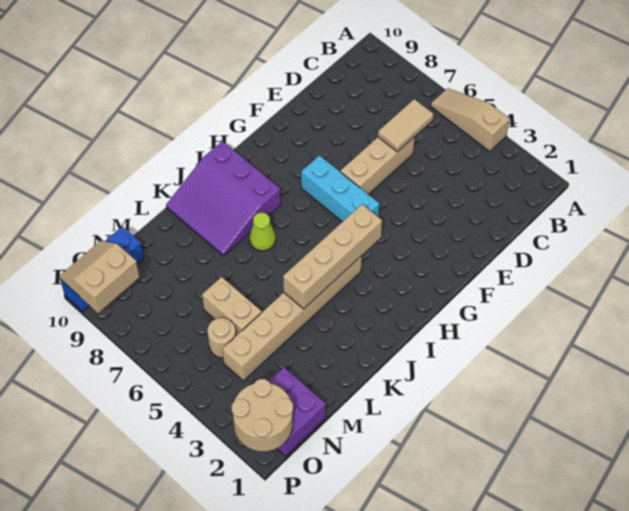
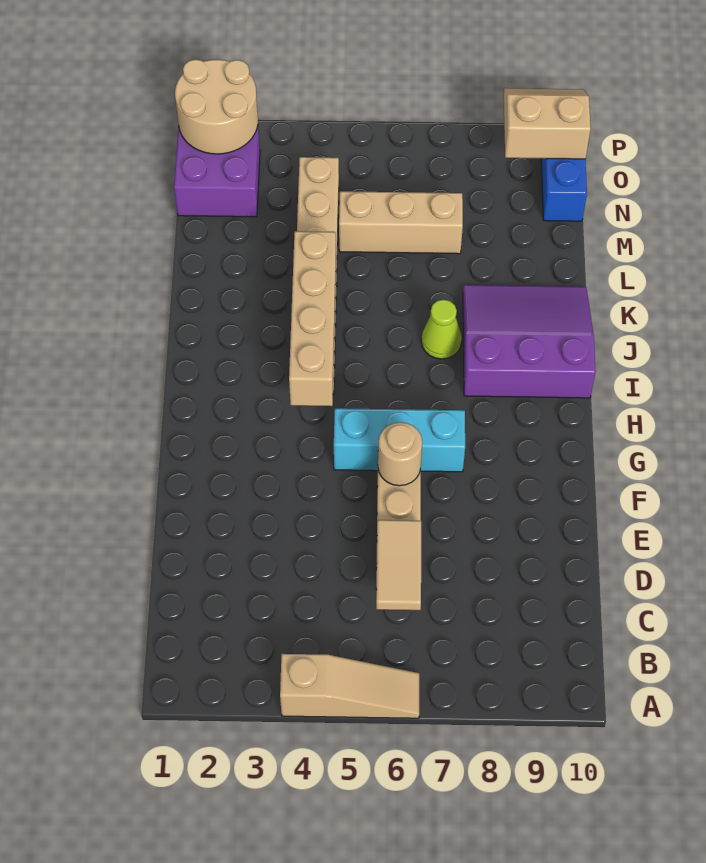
tan 1x2 brick [202,277,262,336] -> tan 1x3 brick [339,191,463,254]
tan 1x1 round brick [208,318,236,358] -> tan 1x1 round brick moved to [378,422,422,486]
tan 2x2 slope [59,241,139,313] -> tan 2x2 slope turned to [504,88,591,159]

